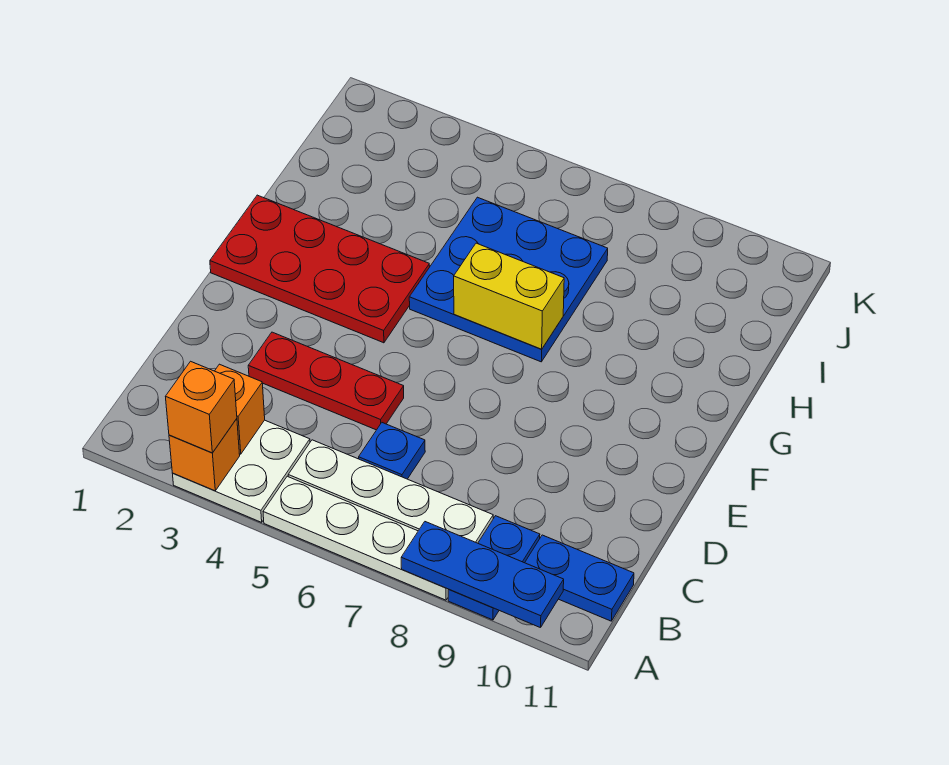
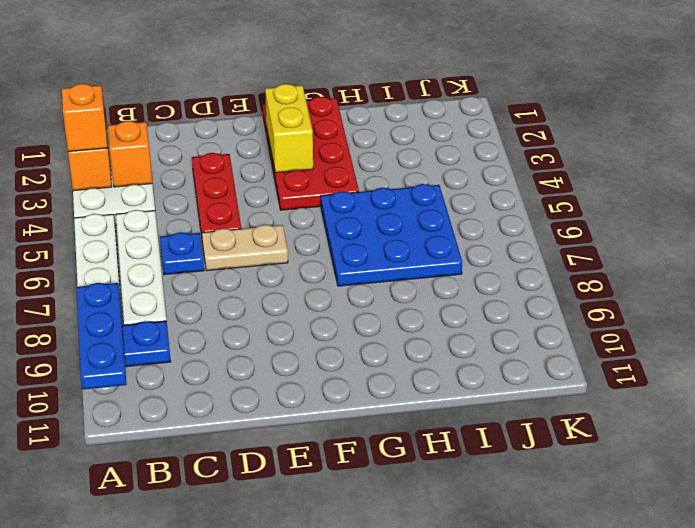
blue 1x2 plate [525,535,634,621] -> none
none -> tan 1x2 plate [202,225,288,271]
yellow 1x2 brick [454,243,564,349] -> yellow 1x2 brick moved to [265,84,313,173]

